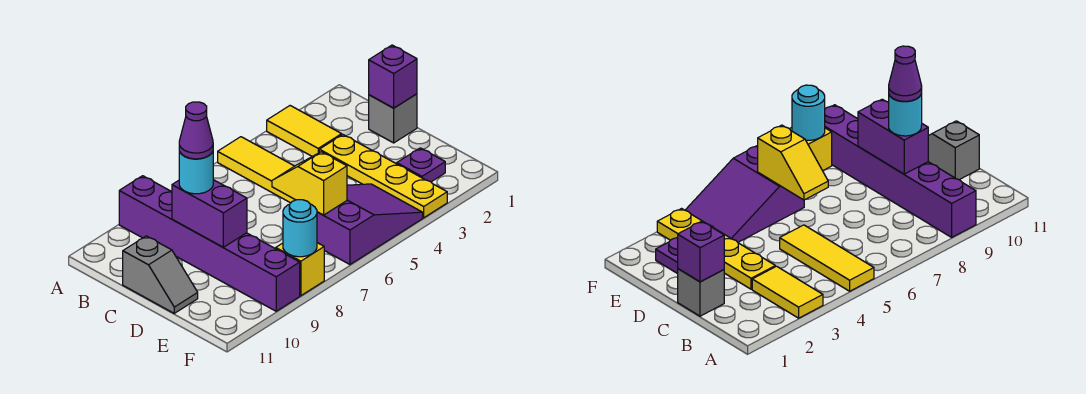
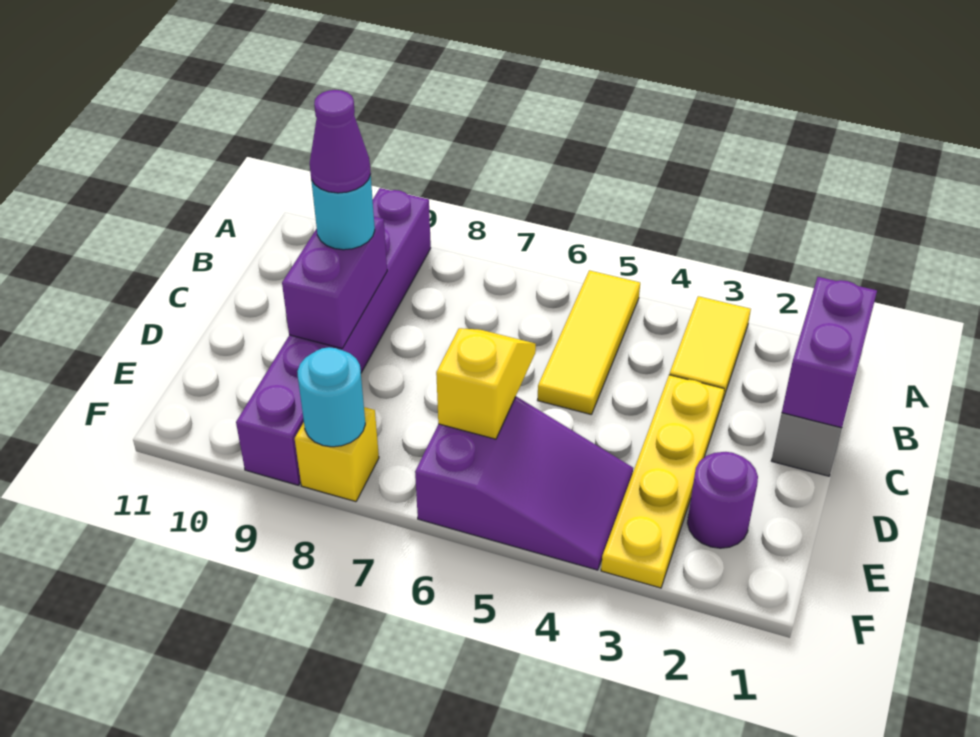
purple 1x1 brick [369,45,417,108] -> purple 1x2 brick [782,277,877,428]
grey 1x2 slope [123,236,198,313] -> none
purple 1x1 plate [397,148,445,182] -> purple 1x1 round brick [688,452,758,548]

